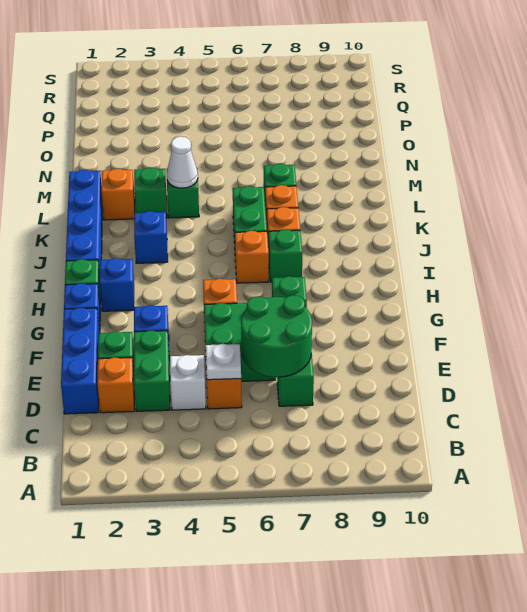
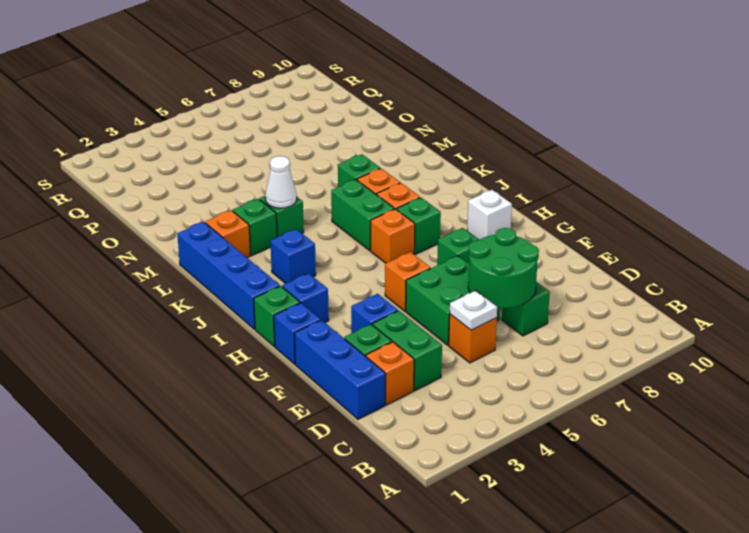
white 1x1 brick [170,355,206,410] -> white 1x1 brick moved to [467,190,512,240]

